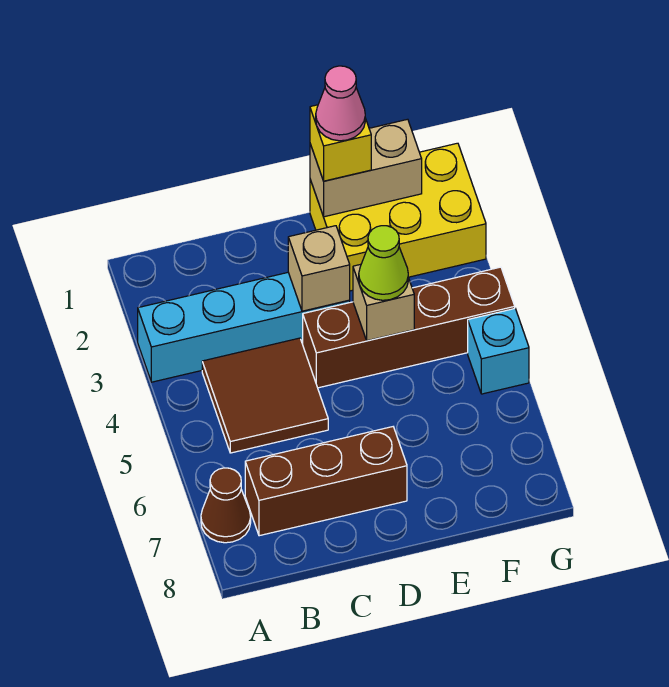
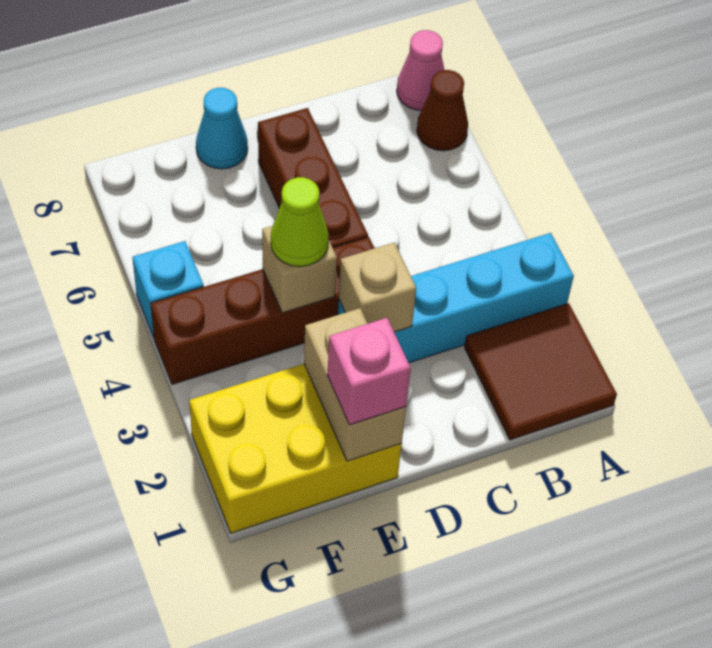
brown 2x2 tile [202,338,328,453] -> brown 2x2 tile moved to [465,303,617,440]
brown 1x3 brick [245,427,407,536] -> brown 1x3 brick turned to [258,108,368,248]
tan 1x2 brick [310,119,422,217] -> tan 1x2 brick turned to [304,308,406,461]
yellow 1x1 brick [310,105,371,181] -> pink 1x1 brick [327,318,411,425]
pink 1x1 cone [316,66,365,141] -> pink 1x1 cone moved to [397,30,444,110]
none -> cyan 1x1 cone [196,88,248,169]

